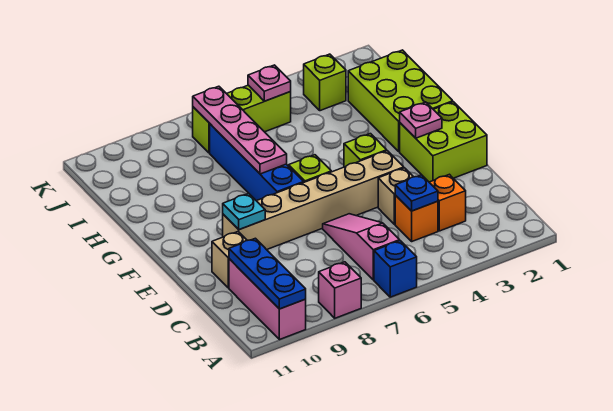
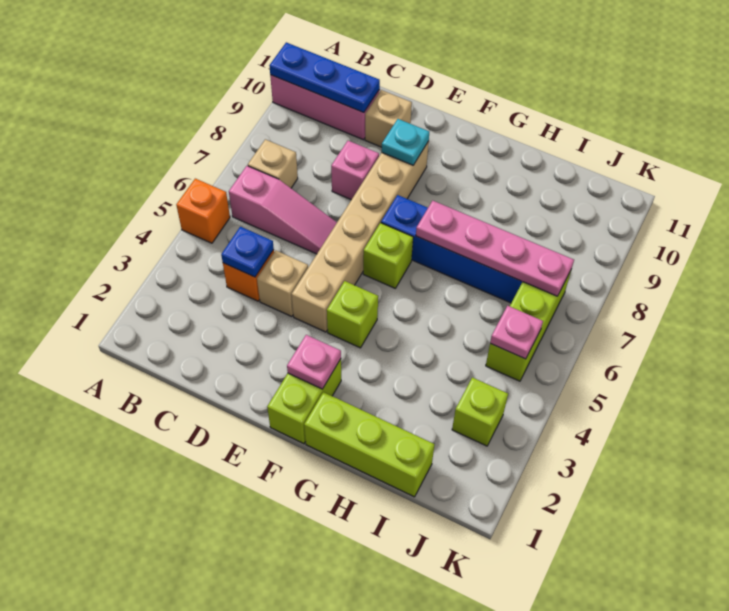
blue 1x1 brick [374,241,417,297] -> none
pink 1x1 brick [319,262,361,318] -> pink 1x1 brick moved to [331,141,379,200]
none -> tan 1x1 brick [248,139,298,188]
orange 1x1 brick [429,174,466,231] -> orange 1x1 brick moved to [176,179,230,243]
lime 2x2 brick [400,102,487,182] -> lime 1x2 brick [267,359,341,444]
lime 2x3 brick [348,50,453,152] -> lime 1x3 brick [304,392,435,497]

